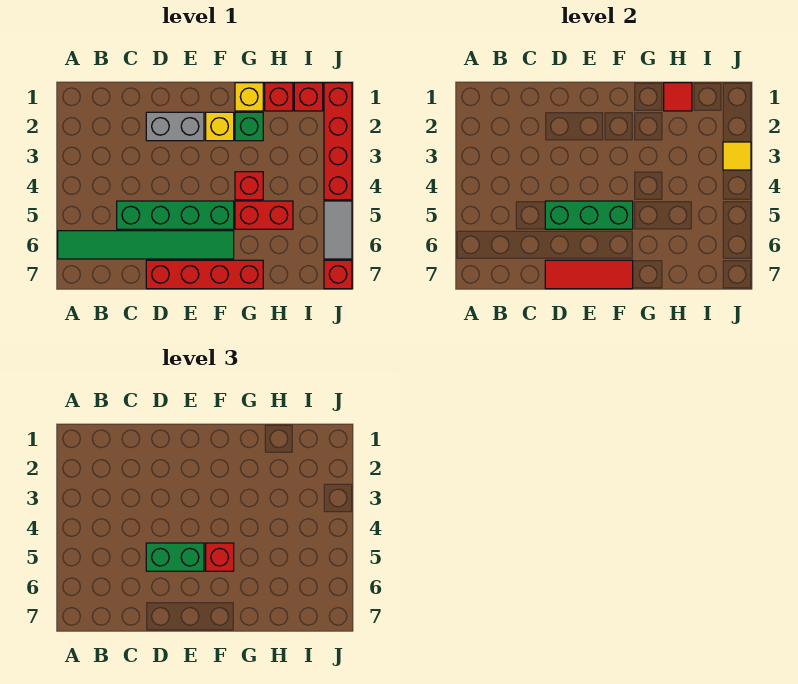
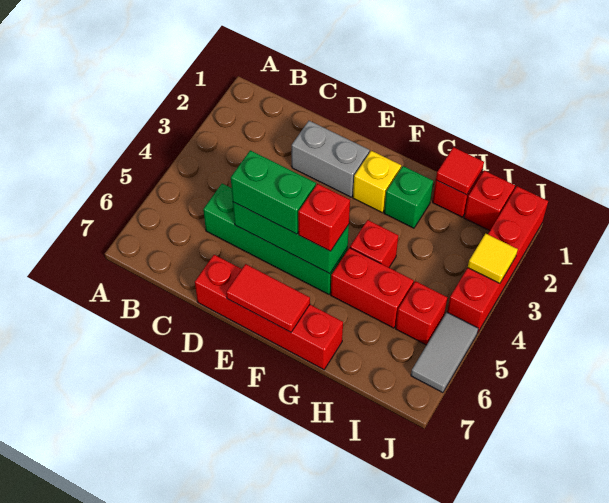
green 1x6 tile [58,231,234,259] -> none
red 1x3 tile [545,260,633,289] -> red 1x2 tile [226,264,310,332]
yellow 1x1 brick [235,83,263,111] -> none
red 1x1 brick [324,260,352,289] -> red 1x1 brick moved to [396,281,447,345]

